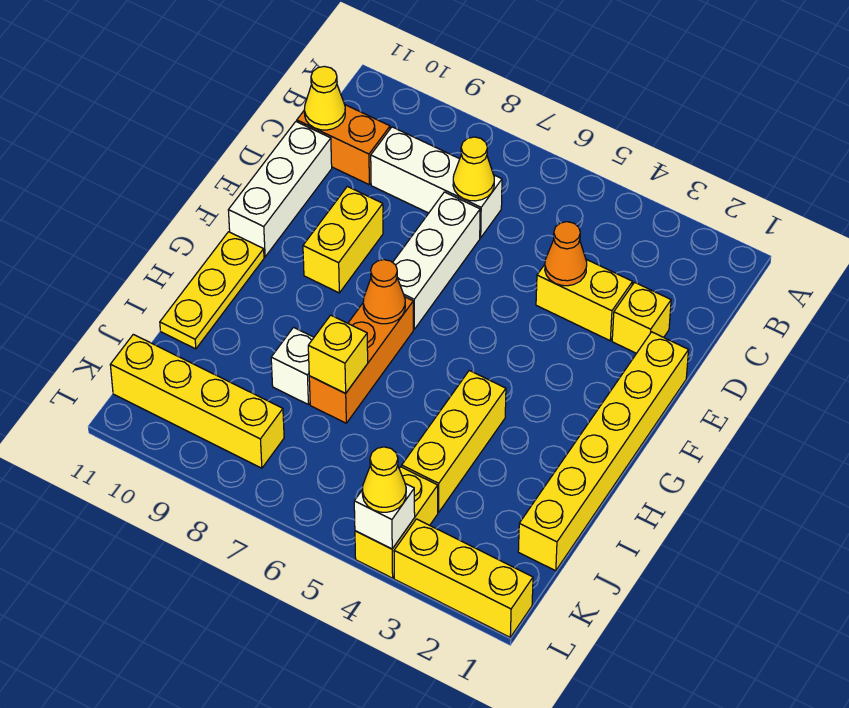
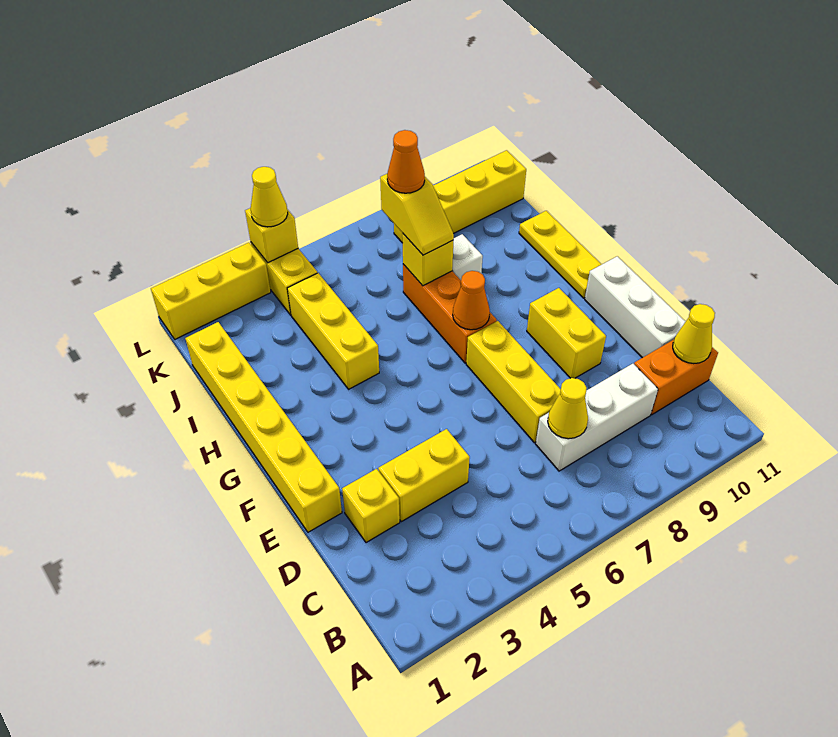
orange 1x1 cone [545,222,587,286] -> orange 1x1 cone moved to [387,130,425,193]
white 1x3 brick [393,192,480,329] -> yellow 1x3 brick [466,321,561,443]
none -> yellow 1x2 slope [380,174,454,255]
white 1x1 brick [354,484,415,549] -> yellow 1x1 brick [245,208,298,263]

